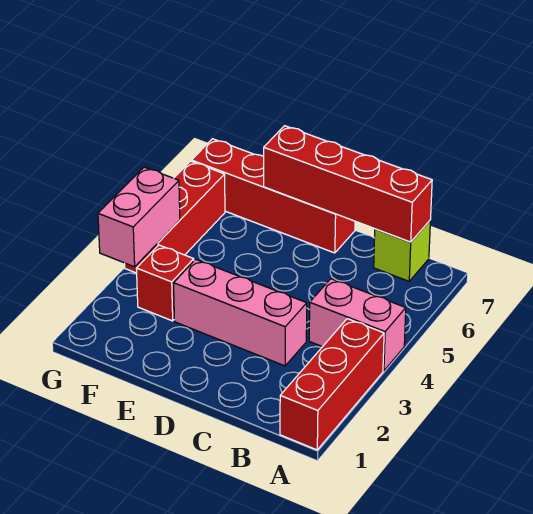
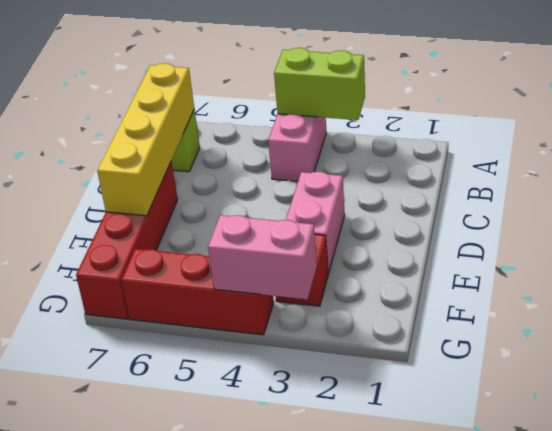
red 1x3 brick [280,319,384,450] -> none
none -> lime 1x2 brick [274,48,365,120]
red 1x4 brick [264,126,432,242] -> yellow 1x4 brick [97,63,194,216]
pink 1x3 brick [174,259,307,366] -> pink 1x2 brick [286,172,345,274]

